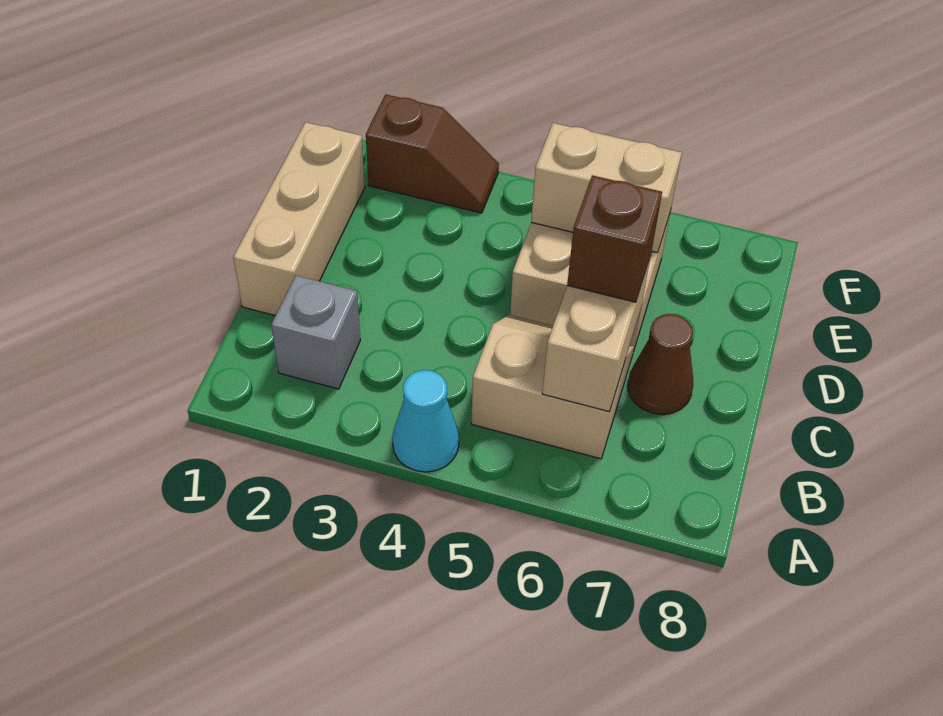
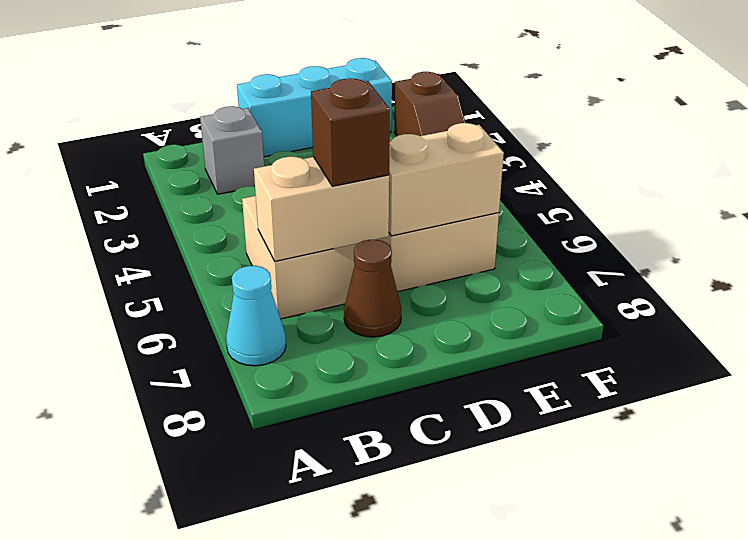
cyan 1x1 cone [392,370,459,472] -> cyan 1x1 cone moved to [226,266,286,366]
tan 1x3 brick [233,122,365,316] -> cyan 1x3 brick [237,58,392,157]
tan 1x2 brick [531,123,682,253] -> tan 1x2 brick turned to [389,123,504,236]

